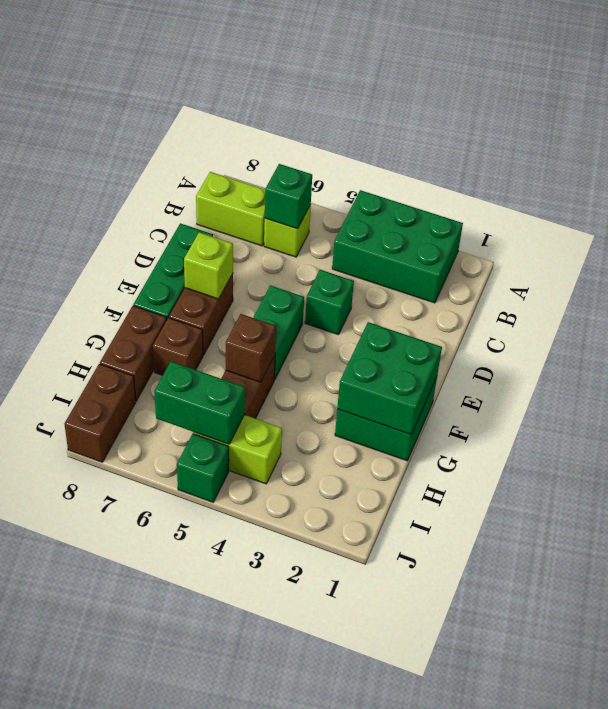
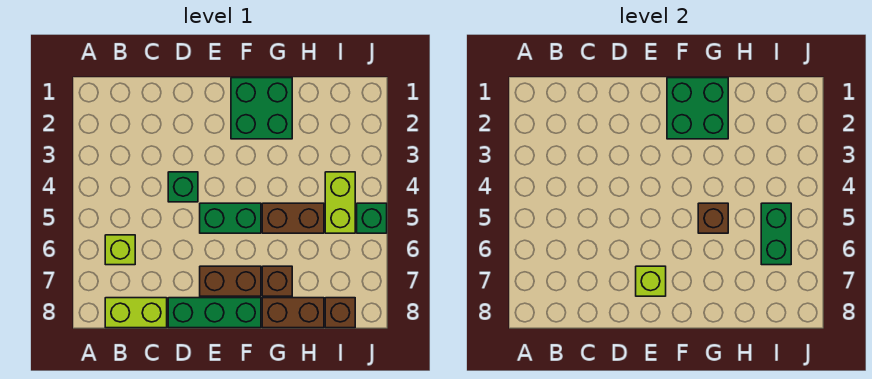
green 2x3 brick [332,190,463,303] -> none
green 1x1 brick [265,164,312,229] -> none
lime 1x2 brick [196,172,265,246] -> lime 1x2 brick turned to [105,298,167,328]
brown 1x2 brick [64,364,136,462] -> brown 1x1 brick [325,298,355,328]

